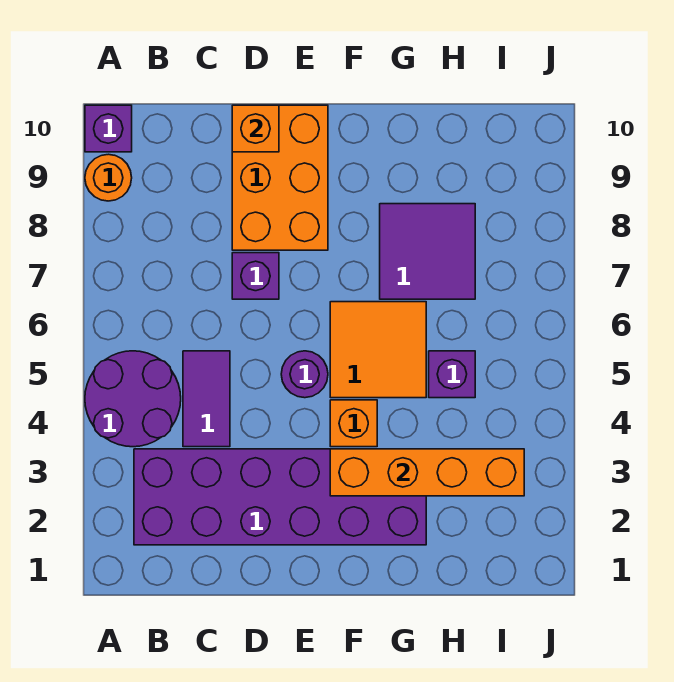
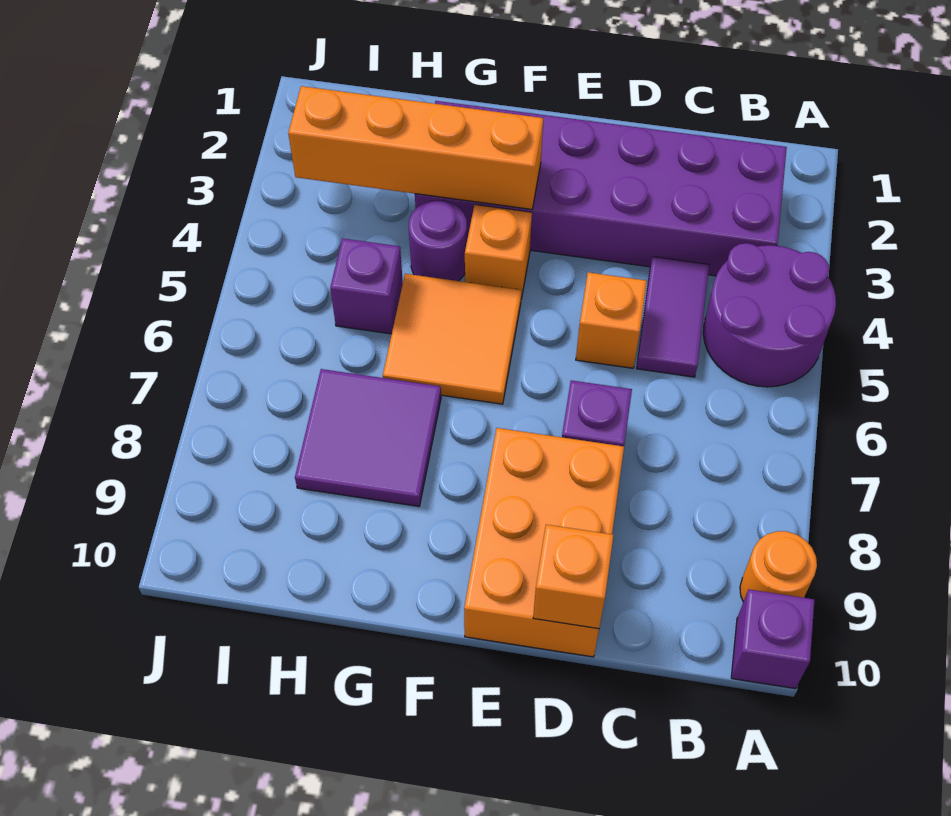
none -> orange 1x1 brick [576,272,647,368]
purple 1x1 round brick [281,351,328,398] -> purple 1x1 round brick moved to [409,200,467,281]

